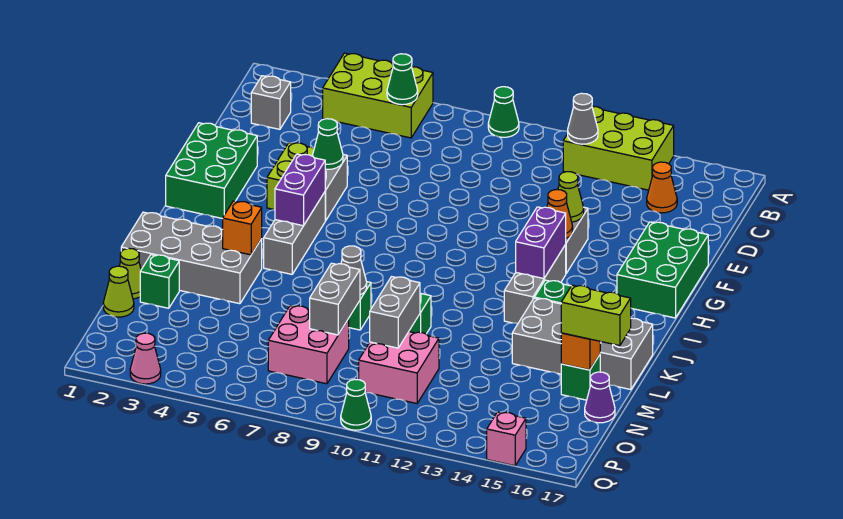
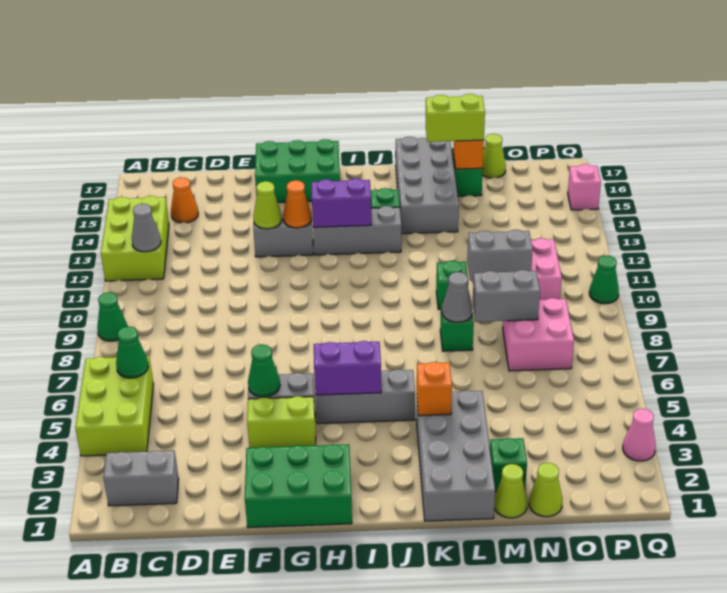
grey 1x1 brick [251,76,291,129] -> grey 1x2 brick [103,451,179,506]
lime 1x2 brick [561,285,631,346] -> lime 1x2 brick turned to [426,94,485,142]
purple 1x1 cone [585,372,615,423] -> lime 1x1 cone [482,134,506,178]

